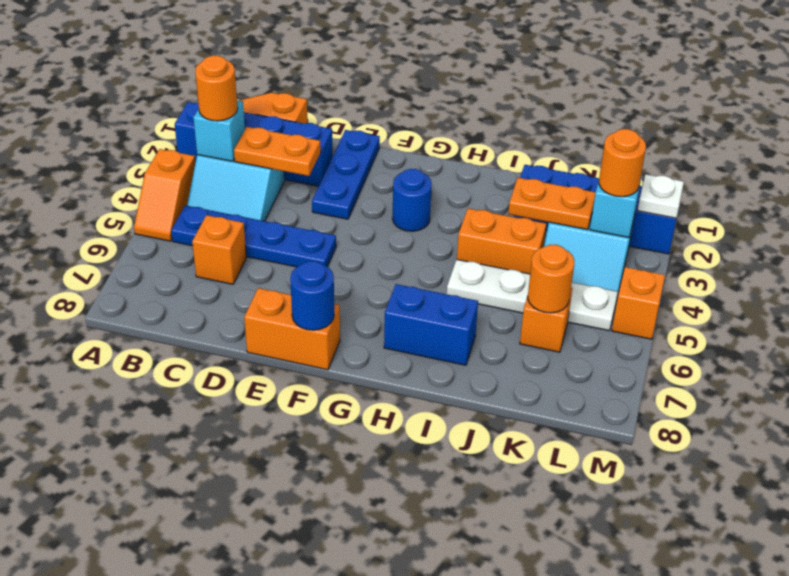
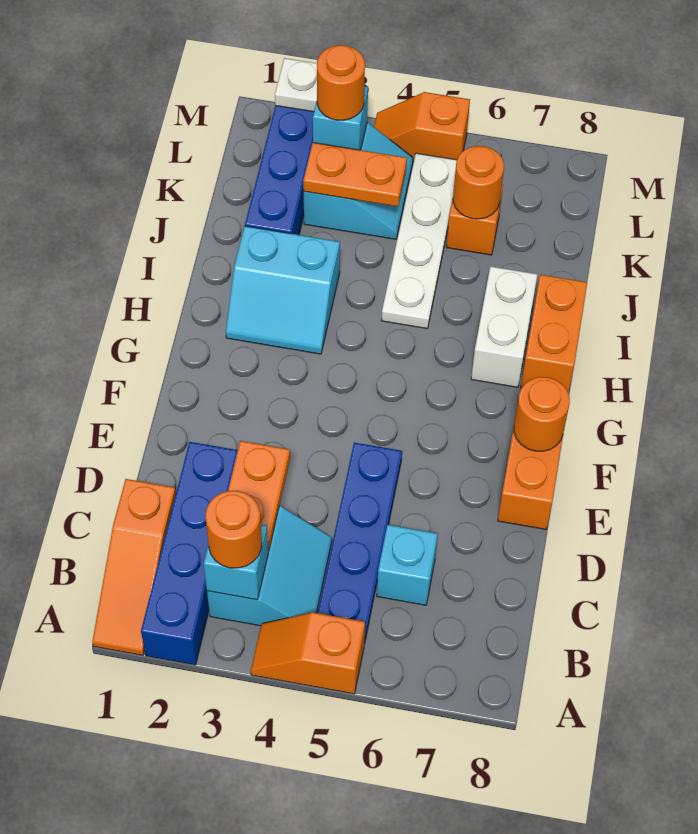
orange 1x2 slope [134,149,196,241] -> orange 1x2 slope turned to [251,612,365,694]
orange 1x1 brick [192,215,246,284] -> cyan 1x1 brick [377,525,438,605]
blue 1x3 plate [312,130,380,219] -> none
blue 1x1 round brick [290,261,334,330] -> orange 1x1 round brick [514,377,570,451]
blue 1x1 round brick [393,169,432,231] -> none
none -> cyan 2x2 slope [226,226,340,354]
blue 1x2 brick [384,284,478,365] -> white 1x2 brick [471,266,537,387]
orange 1x2 brick [457,208,546,274] -> orange 1x2 brick moved to [521,275,587,393]
orange 1x2 plate [508,178,596,230] -> orange 1x2 plate turned to [303,143,407,207]

